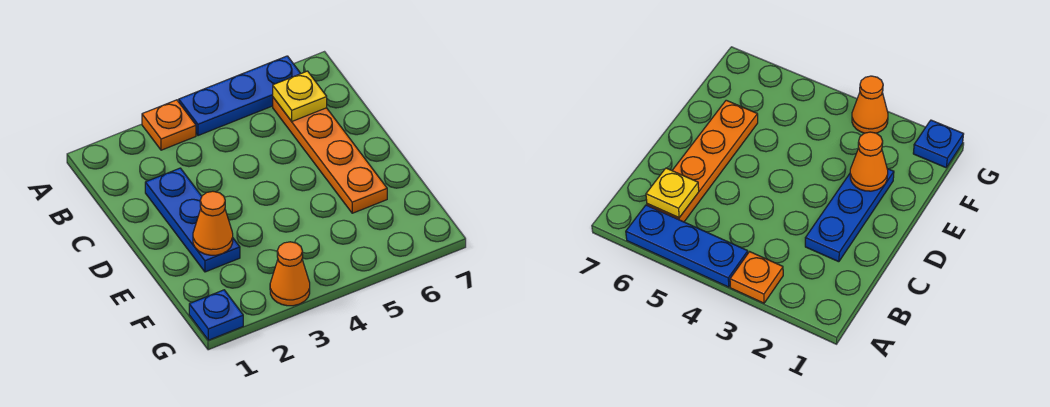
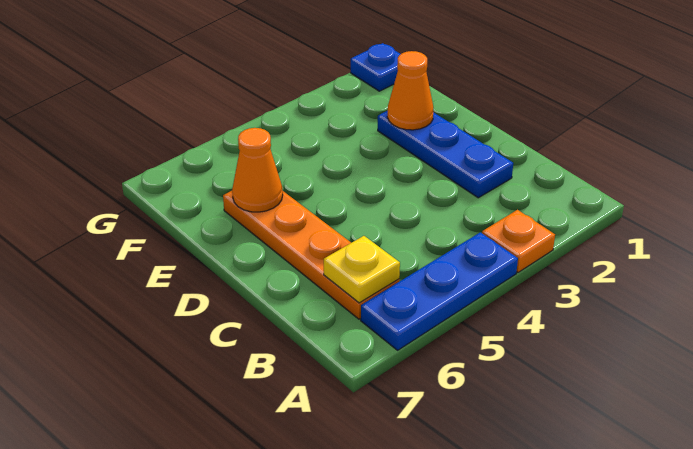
orange 1x1 cone [270,242,310,306] -> orange 1x1 cone moved to [232,128,283,212]

